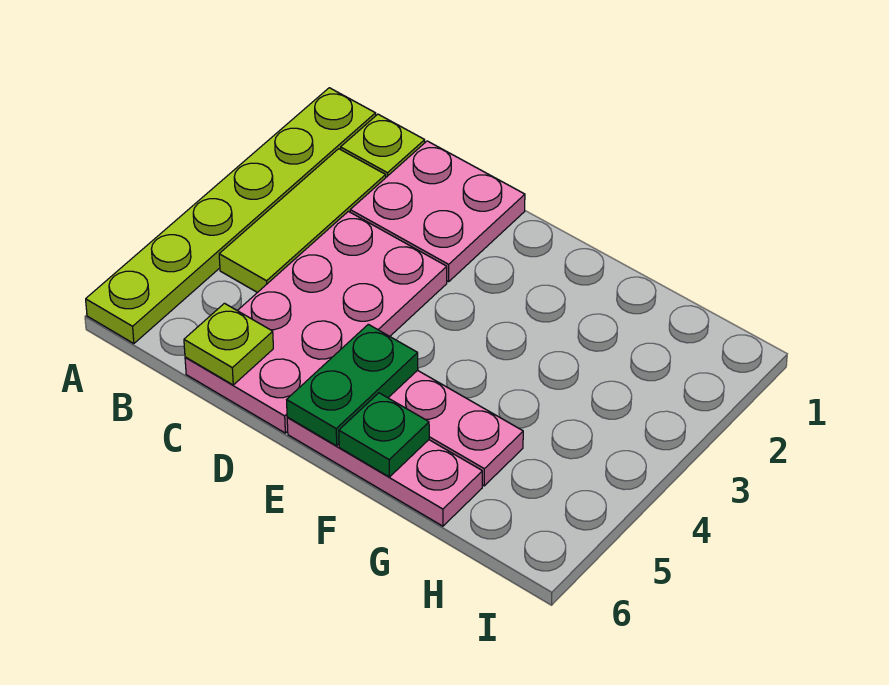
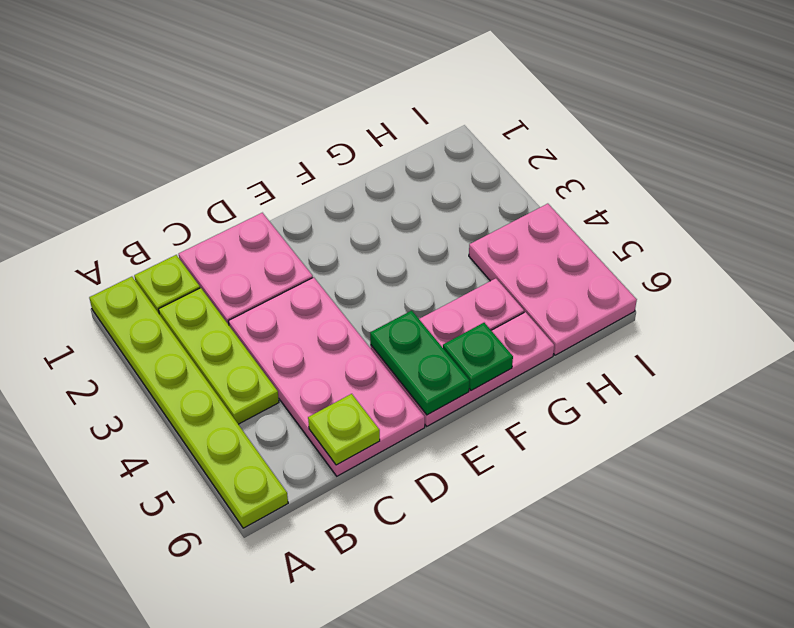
lime 1x3 tile [219,149,386,293] -> lime 1x3 plate [159,288,279,424]
none -> pink 2x3 plate [469,204,637,355]

